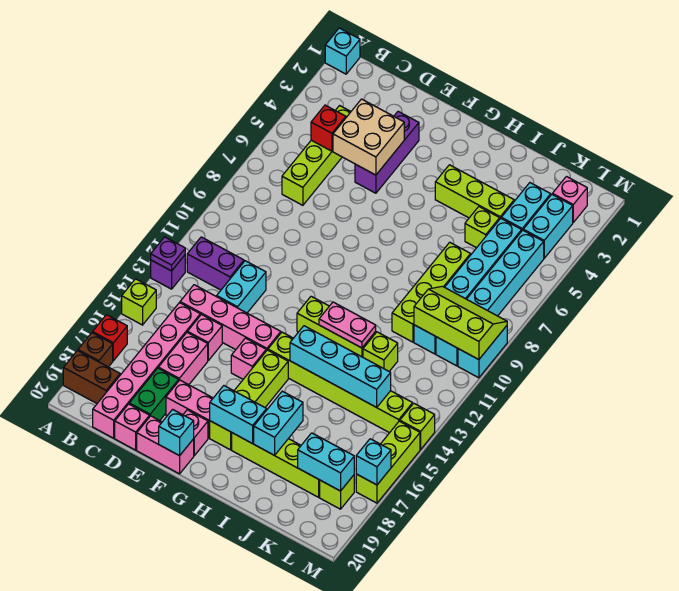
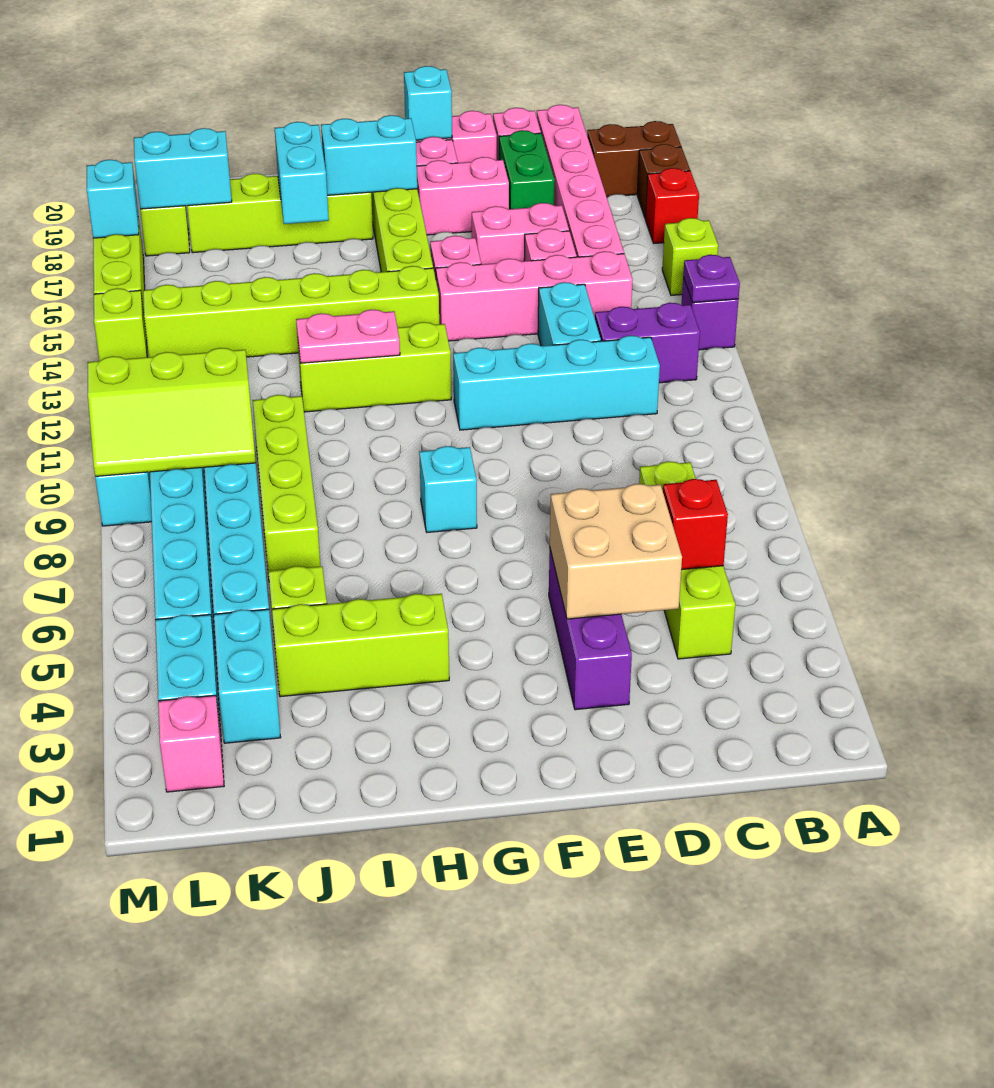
cyan 1x1 brick [325,28,360,74] -> cyan 1x1 brick moved to [419,446,477,532]
pink 1x2 brick [158,332,208,385] -> pink 1x2 brick turned to [472,203,569,264]
cyan 1x4 brick [290,326,391,407] -> cyan 1x4 brick moved to [453,336,660,430]
lime 1x1 brick [363,332,398,371] -> none

